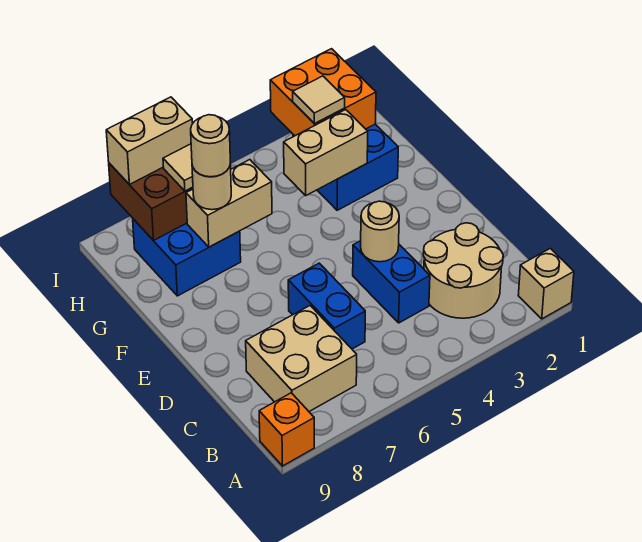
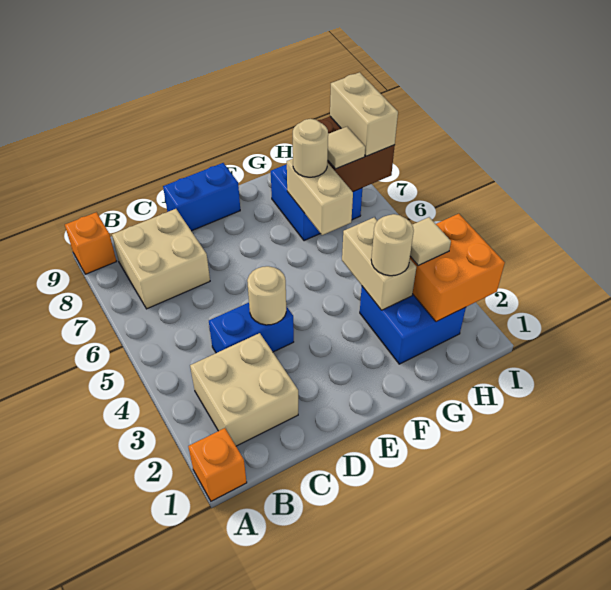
tan 1x1 brick [518,248,574,319] -> orange 1x1 brick [188,428,247,501]
tan 2x2 round brick [423,223,503,318] -> tan 2x2 brick [190,333,298,446]
blue 1x2 brick [288,263,365,349] -> blue 1x2 brick moved to [163,163,240,231]
tan 1x1 round brick [191,115,230,177] -> tan 1x1 round brick moved to [371,214,414,276]

